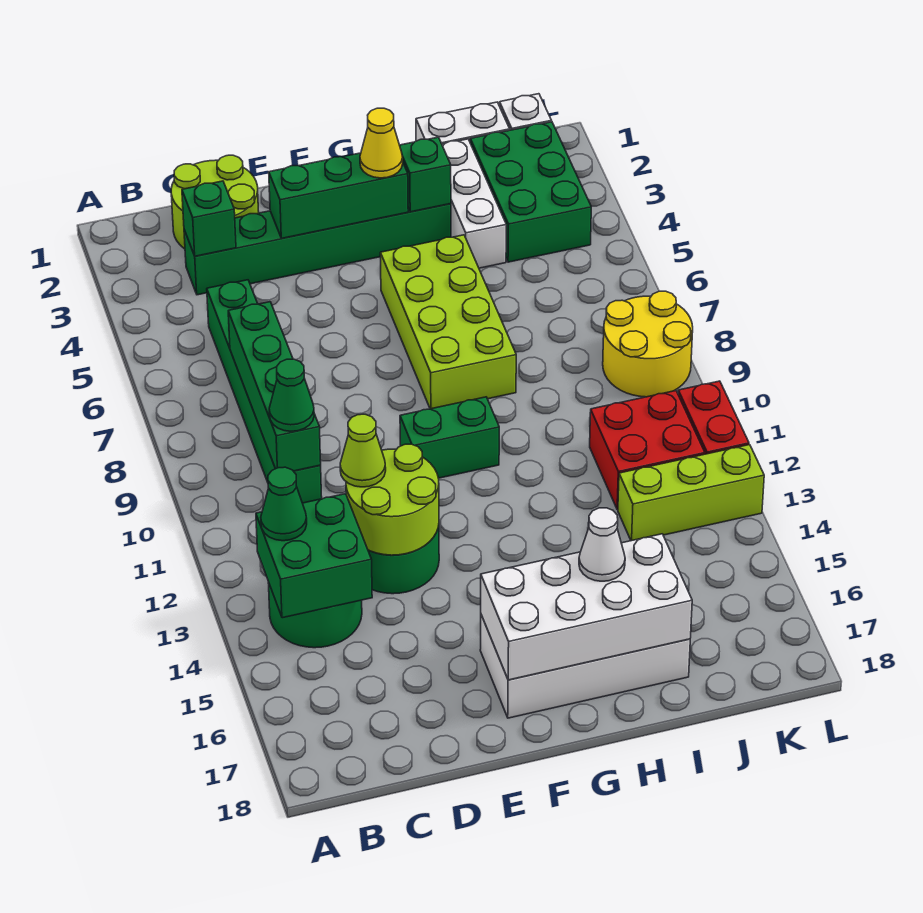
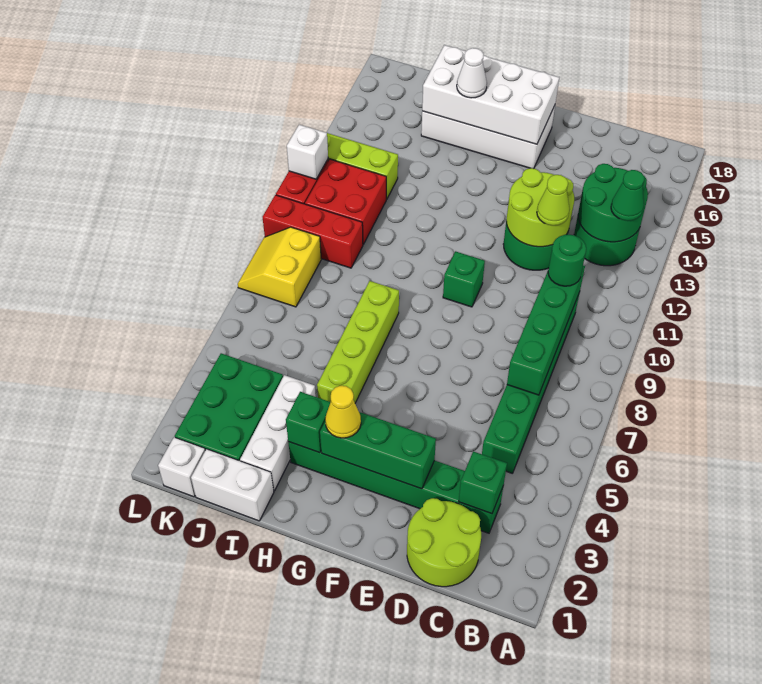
green 2x2 brick [256,494,372,618] -> green 2x2 round brick [578,164,648,242]
green 1x1 cone [269,359,314,431] -> green 1x1 round brick [548,234,586,286]
green 1x2 brick [400,397,499,478] -> green 1x1 brick [443,251,485,307]
lime 2x4 brick [380,235,516,409] -> lime 1x4 brick [317,281,399,403]
none -> red 1x3 brick [263,195,363,268]
yellow 2x2 round brick [603,291,693,397] -> yellow 2x2 slope [238,227,321,307]
none -> white 1x1 brick [287,125,328,179]

